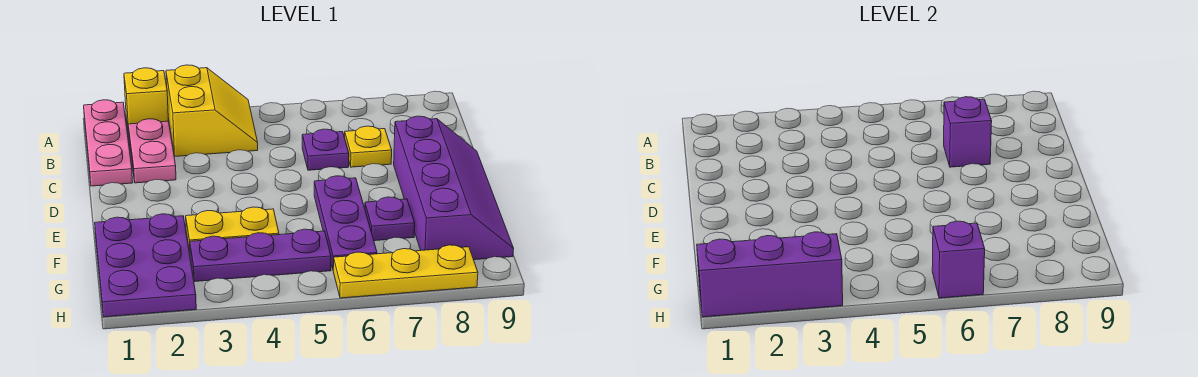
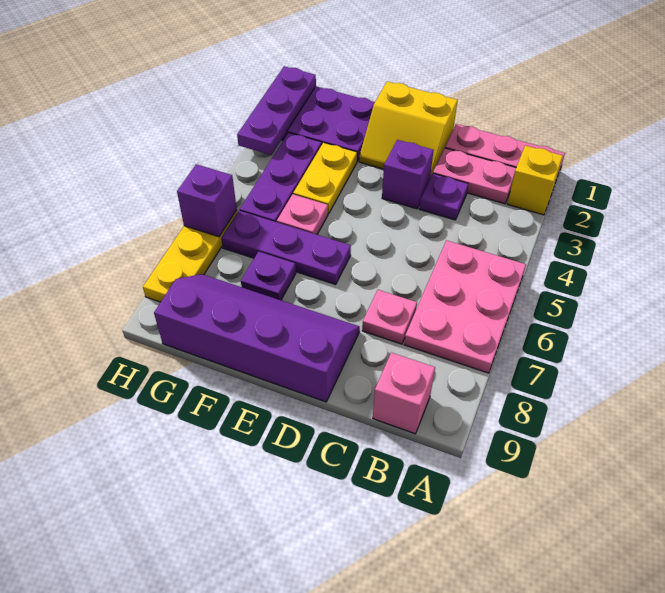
yellow 2x2 slope [166,65,258,156] -> yellow 2x2 slope moved to [359,81,458,178]
none -> pink 2x3 plate [404,240,526,373]
none -> pink 1x1 brick [373,353,435,434]
purple 1x1 plate [302,129,349,170] -> purple 1x1 plate moved to [419,174,468,220]
yellow 1x1 plate [345,126,392,167] -> pink 1x1 plate [362,290,417,344]
purple 1x1 brick [944,97,992,167] -> purple 1x1 brick moved to [382,140,434,209]
purple 2x4 slope [394,116,514,260] -> purple 2x4 slope turned to [154,274,360,402]
none -> pink 1x1 plate [277,194,328,235]
purple 1x3 brick [697,232,843,317] -> purple 1x3 plate [237,66,316,155]

